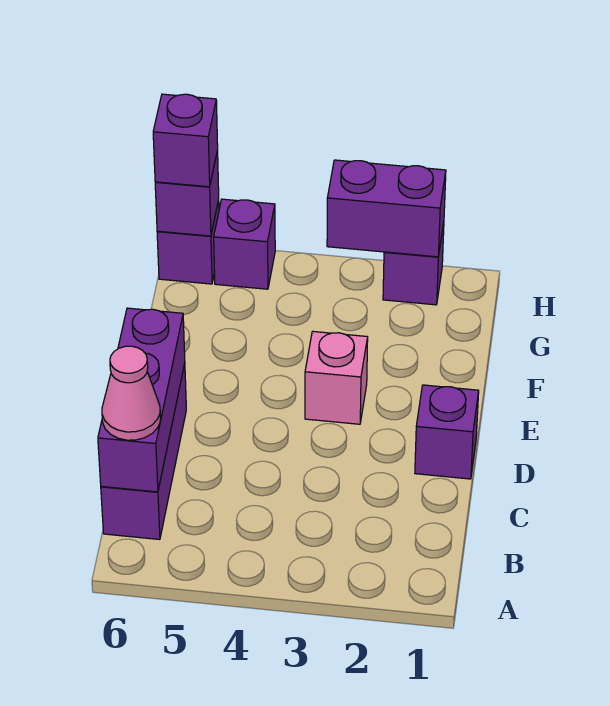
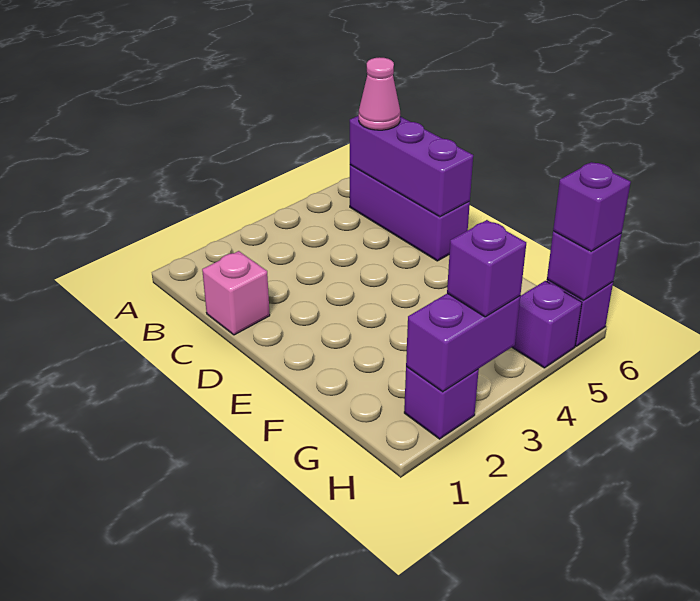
purple 1x1 brick [415,385,479,479] -> purple 1x1 brick moved to [447,220,526,317]
pink 1x1 brick [305,331,368,424] -> pink 1x1 brick moved to [202,251,270,335]

